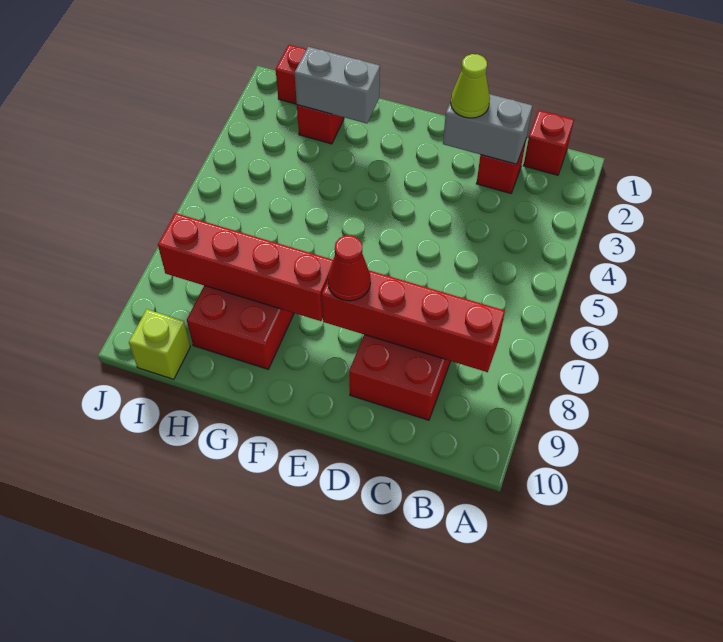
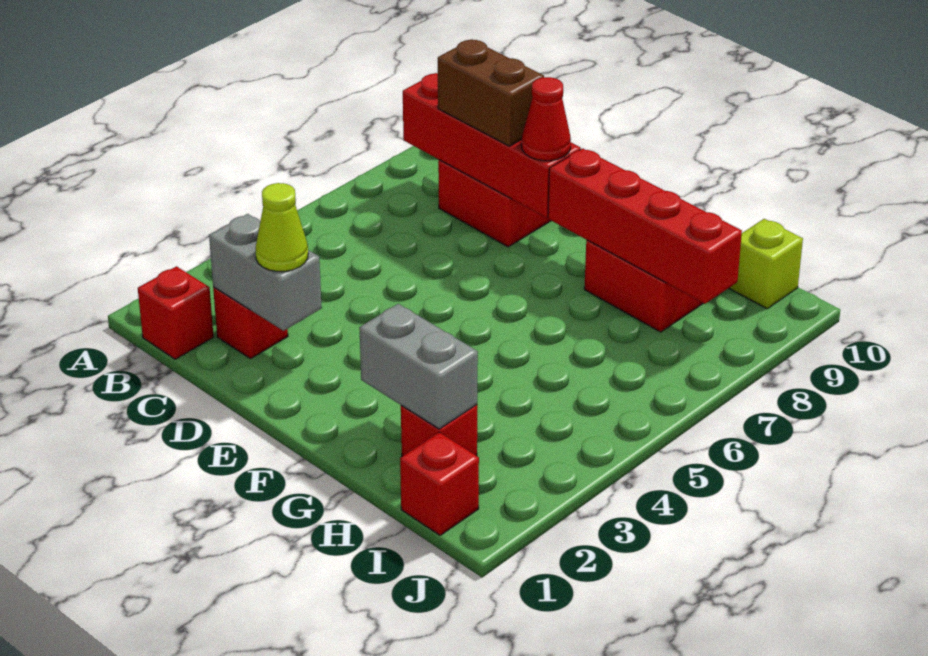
none -> brown 1x2 brick [438,39,544,146]

